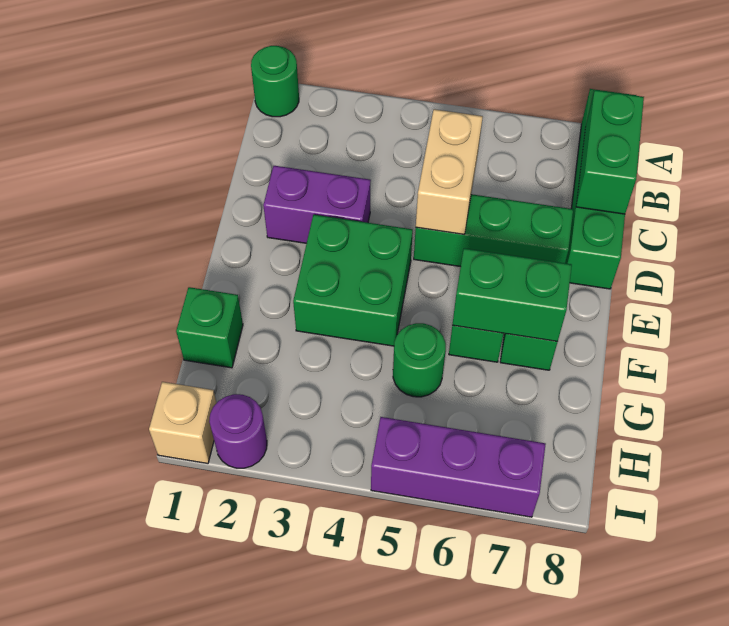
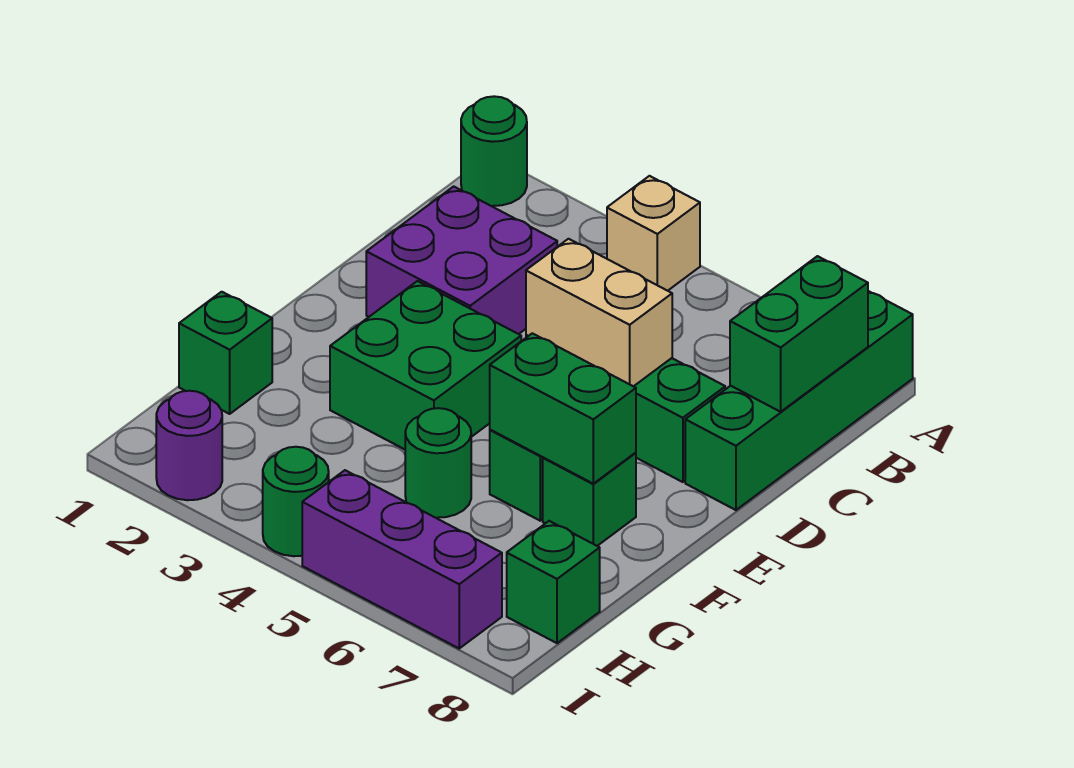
tan 1x2 brick [416,109,483,234] -> tan 1x2 brick turned to [526,239,672,386]
purple 1x2 brick [263,166,371,243] -> purple 2x2 brick [366,186,557,334]
none -> green 1x1 brick [507,521,600,643]
tan 1x1 brick [149,382,216,463] -> tan 1x1 brick moved to [607,176,700,291]
none -> green 1x1 round brick [263,447,329,556]

